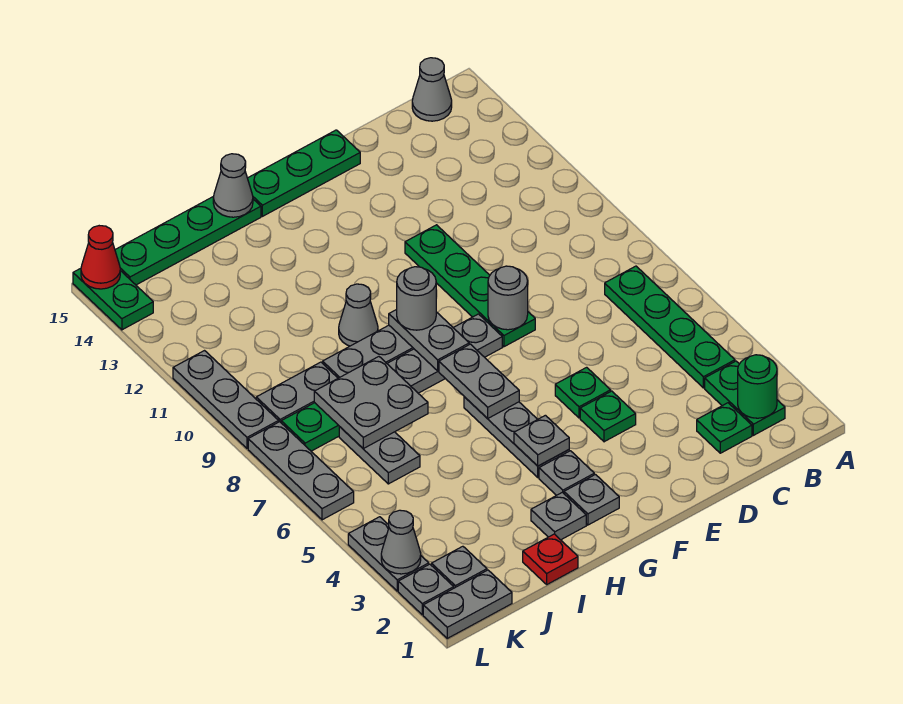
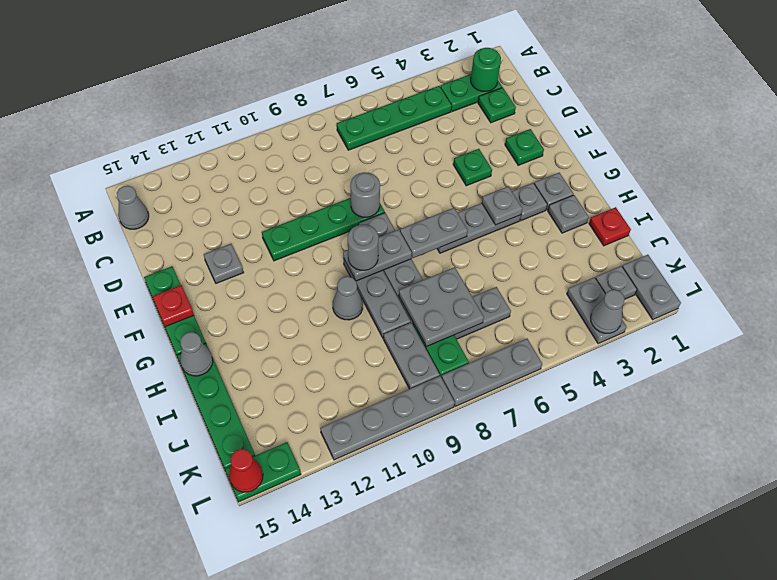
green 1x1 plate [555,367,611,418] -> green 1x1 plate moved to [505,129,544,165]
none -> red 1x1 plate [152,285,194,327]
grey 1x1 plate [398,564,454,615] -> grey 1x1 plate moved to [204,244,244,283]
grey 1x2 plate [348,517,429,591] -> grey 1x2 plate turned to [567,277,627,344]
grey 1x3 plate [173,351,279,448] -> grey 1x4 plate [320,376,455,460]

